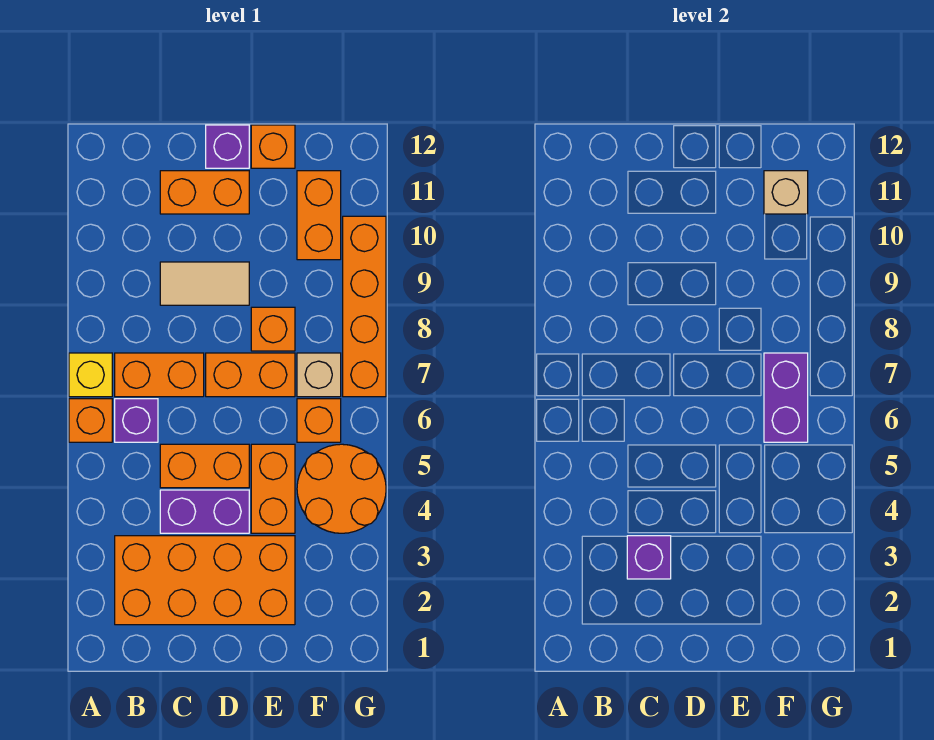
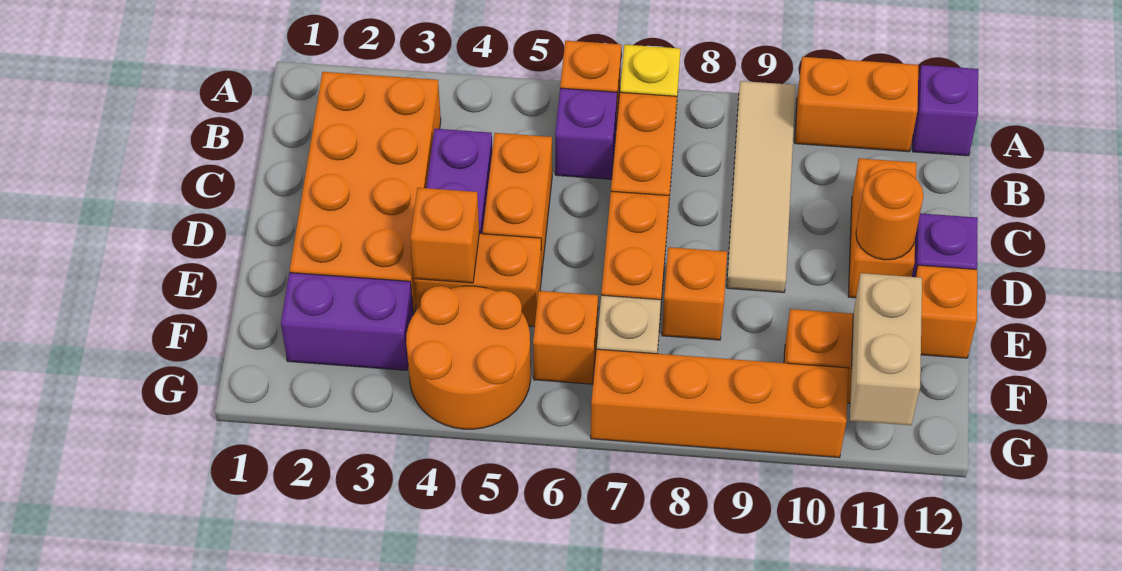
none -> orange 1x2 brick [795,57,918,152]
purple 1x1 brick [627,536,671,579] -> purple 1x1 brick moved to [913,65,978,156]
tan 1x2 tile [160,262,249,305] -> tan 1x4 tile [727,81,796,293]
none -> orange 1x1 round brick [856,169,924,260]
none -> orange 1x1 brick [410,188,480,283]
purple 1x2 brick [764,353,808,442] -> purple 1x2 brick moved to [281,273,414,370]
tan 1x1 brick [764,171,808,214] -> tan 1x2 brick [850,273,922,425]

